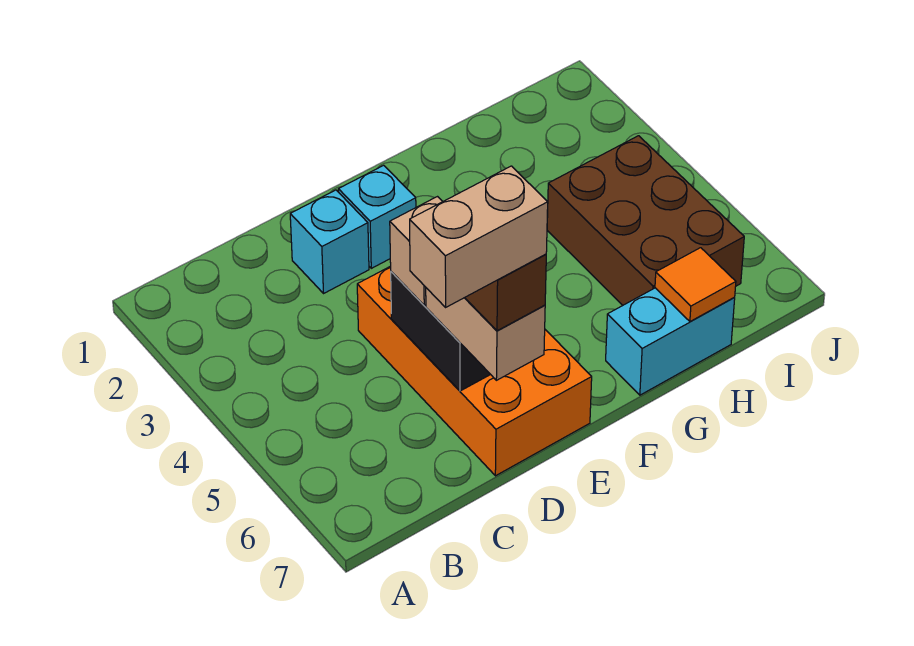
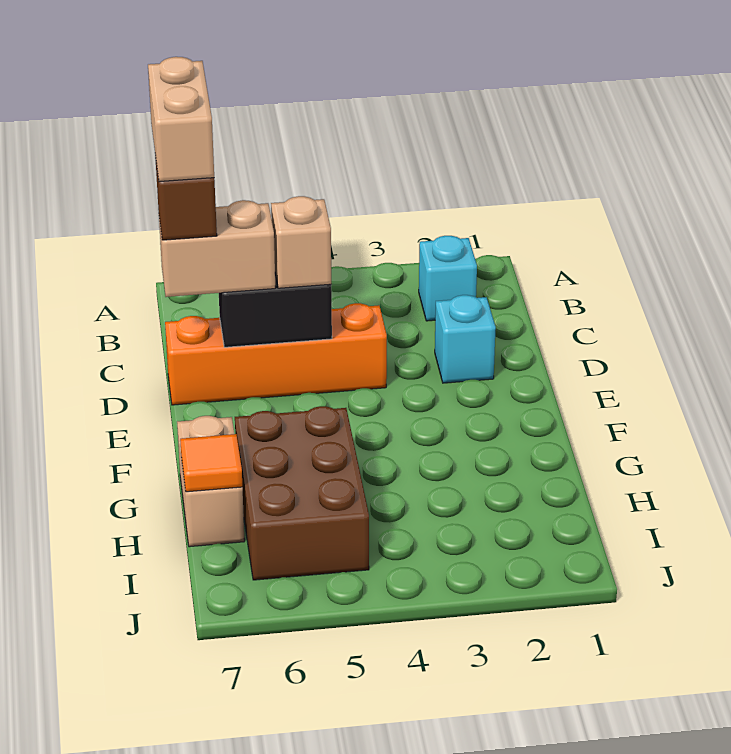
orange 2x4 brick [357,266,592,476] -> orange 1x4 brick [165,303,387,405]
cyan 1x1 brick [338,165,416,268] -> cyan 1x1 brick moved to [419,236,477,321]
cyan 1x2 brick [606,288,735,395] -> tan 1x2 brick [177,416,245,547]
brown 2x3 brick [547,136,744,305] -> brown 2x3 brick turned to [235,406,369,580]

